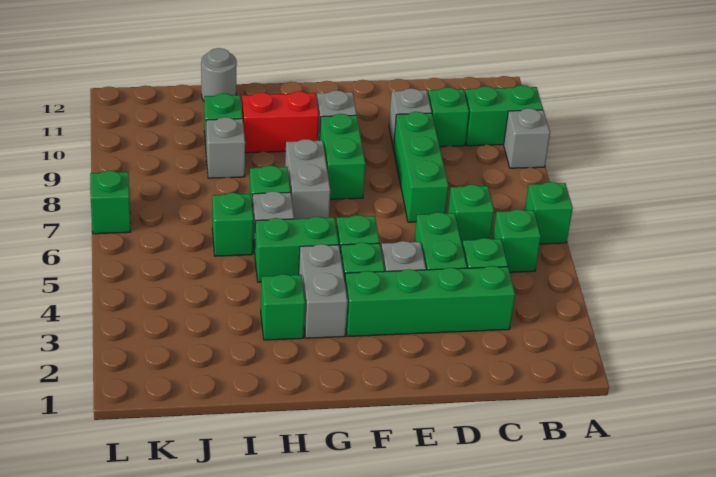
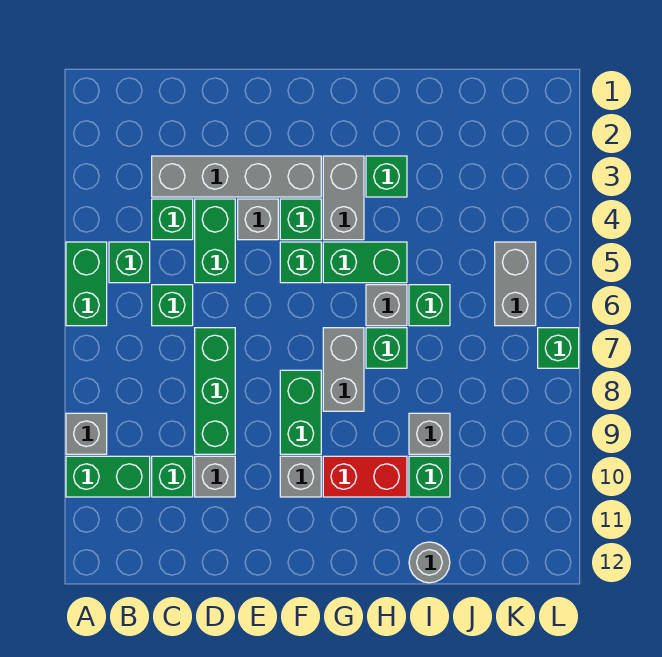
green 1x1 brick [525,182,573,244] -> green 1x2 brick [66,242,107,326]
green 1x4 brick [345,266,515,336] -> grey 1x4 brick [152,156,321,197]
none -> grey 1x2 brick [495,242,536,326]

